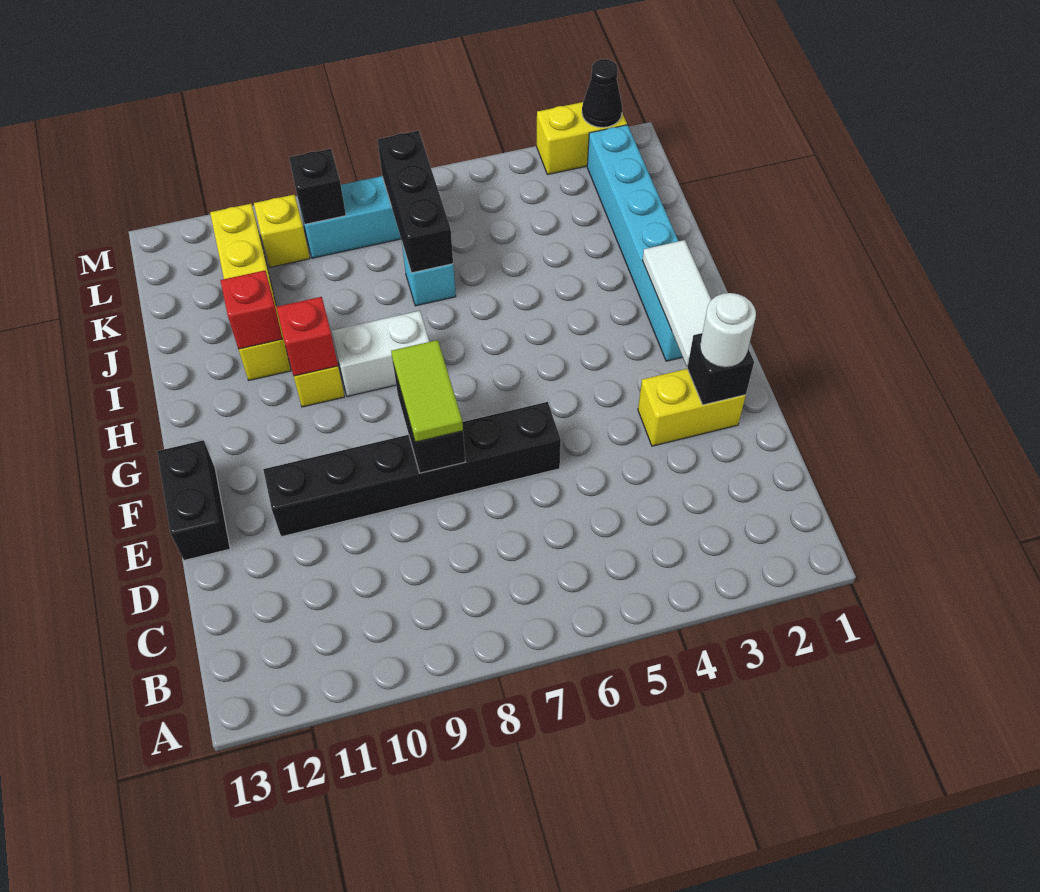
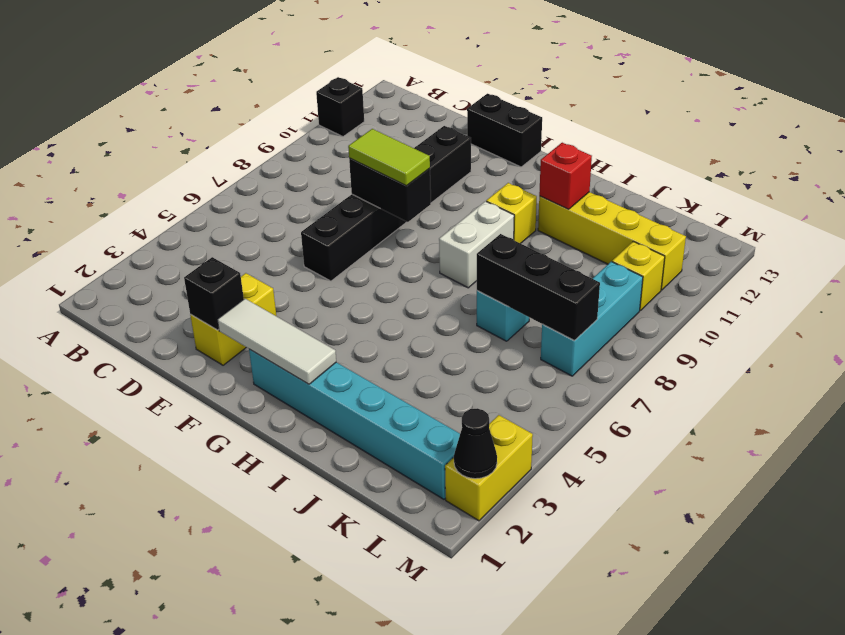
white 1x1 round brick [700,293,756,368] -> none
red 1x1 brick [277,297,338,376] -> none
black 1x1 brick [289,149,346,224] -> black 1x1 brick moved to [316,77,364,137]

